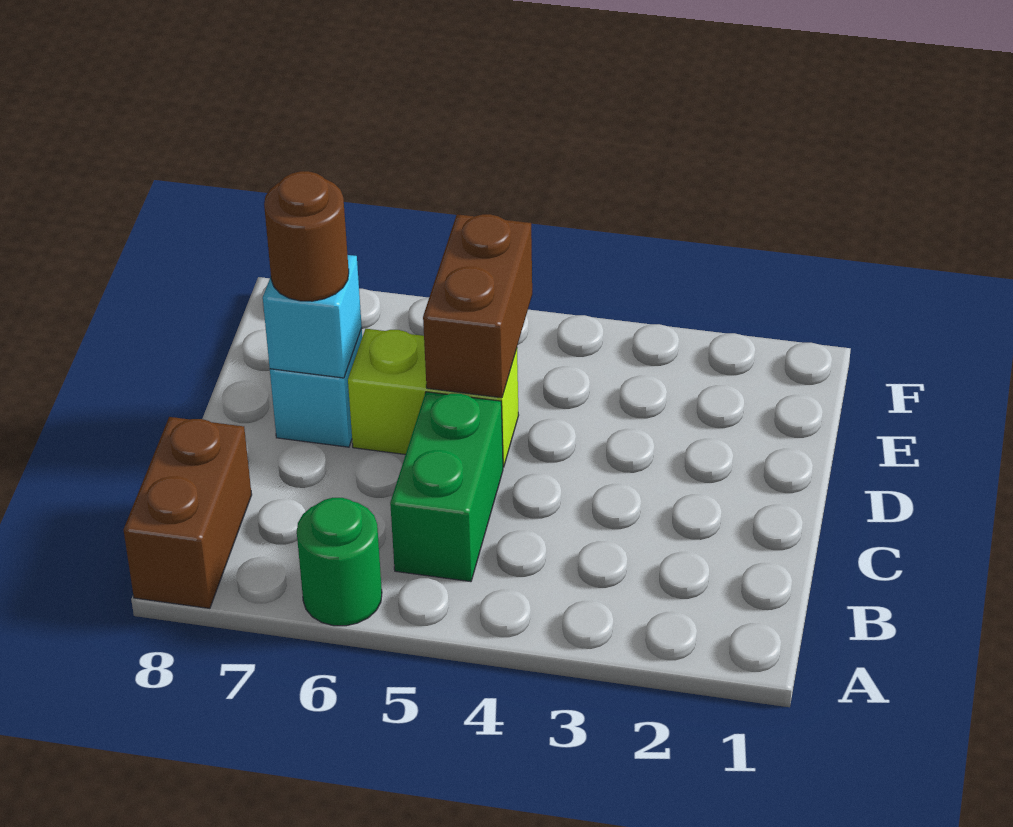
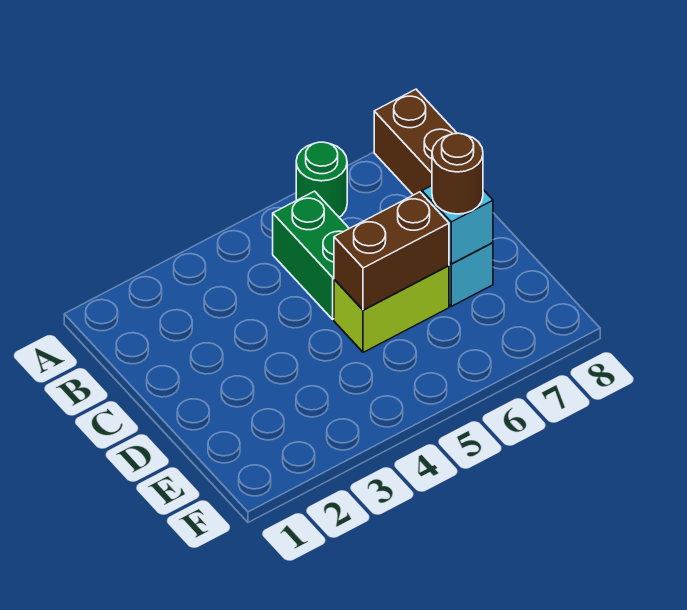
brown 1x2 brick [423,214,532,398] -> brown 1x2 brick turned to [334,192,449,310]

